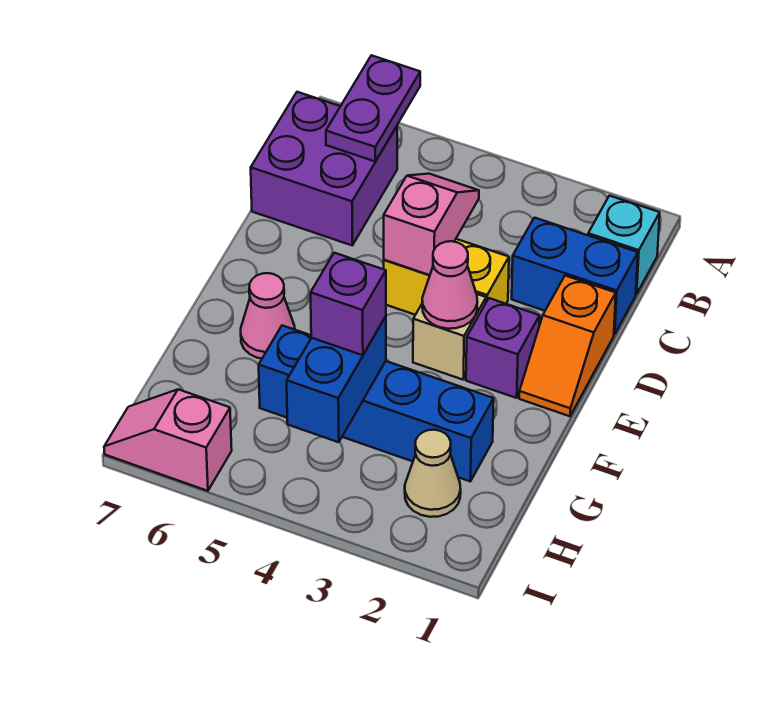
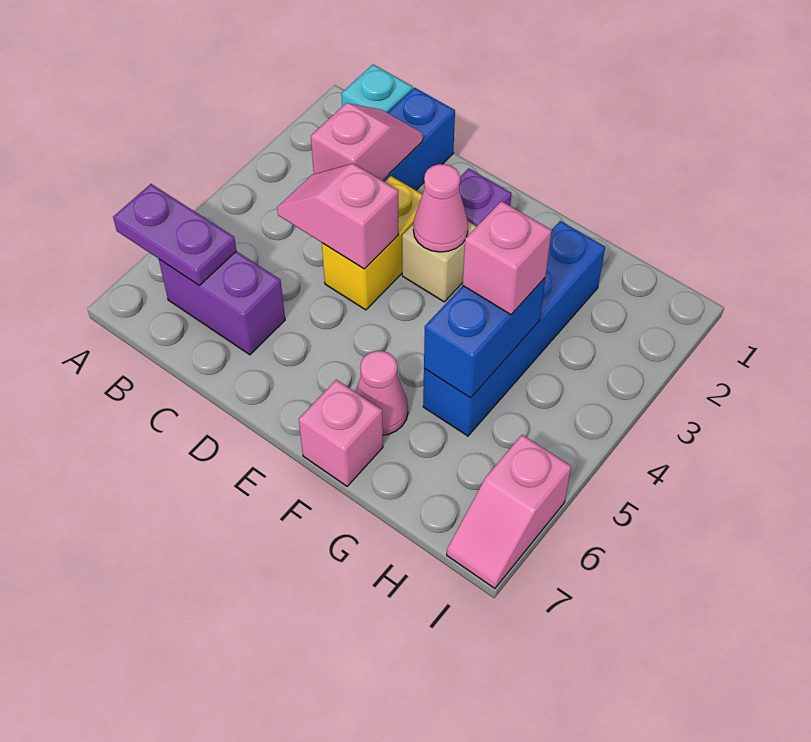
purple 2x2 brick [251,92,397,245] -> purple 1x2 brick [159,251,285,355]
none -> pink 1x2 slope [311,103,423,180]
orange 1x2 slope [519,276,616,416] -> none
none -> pink 1x1 brick [299,380,383,486]
blue 1x2 brick [287,317,386,442] -> blue 1x2 brick turned to [424,278,545,398]
purple 1x1 brick [311,253,386,355] -> pink 1x1 brick [463,201,552,315]
tan 1x1 cone [405,430,461,517] -> none

